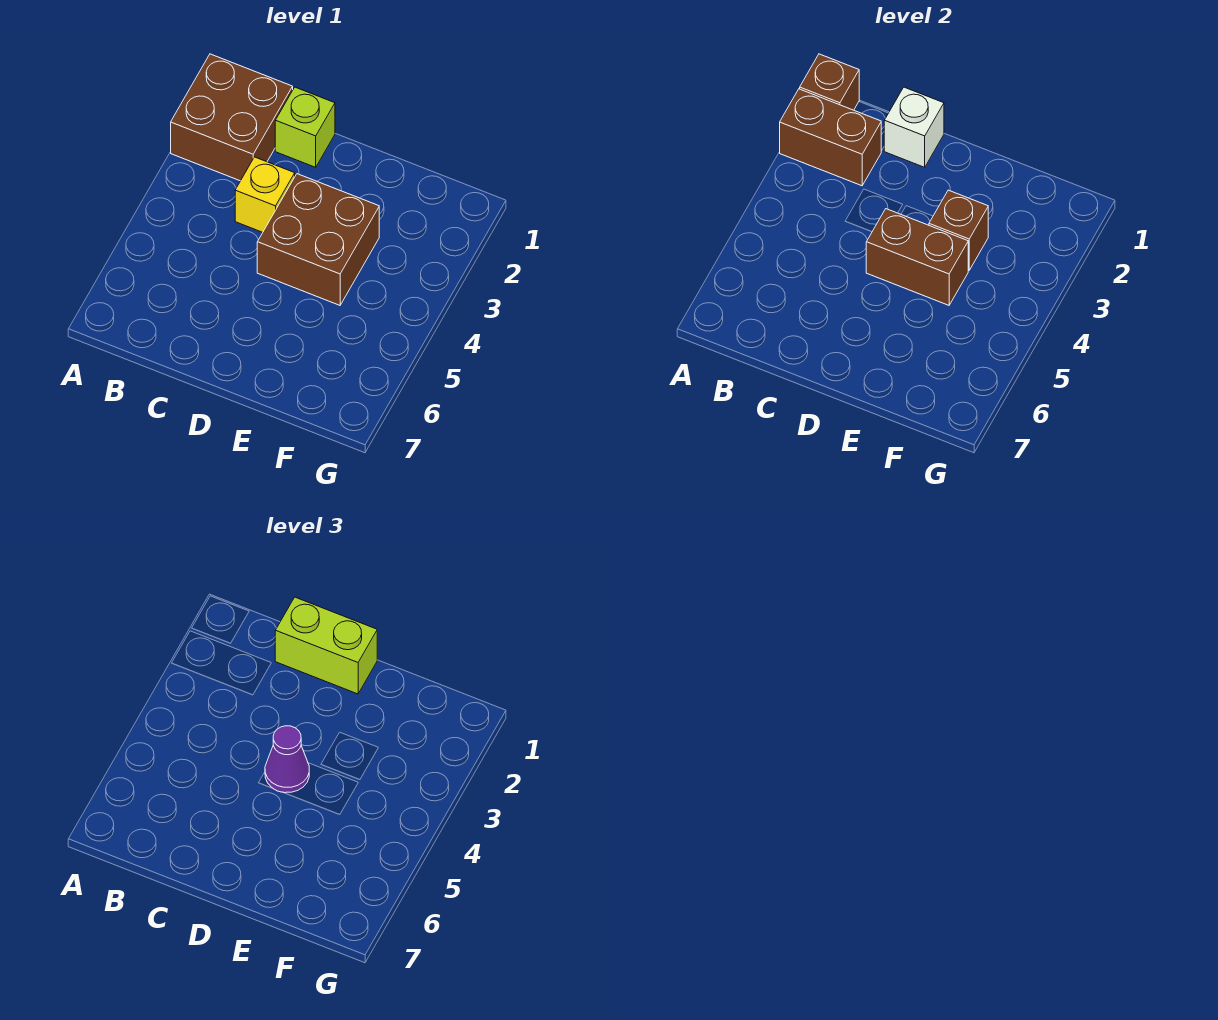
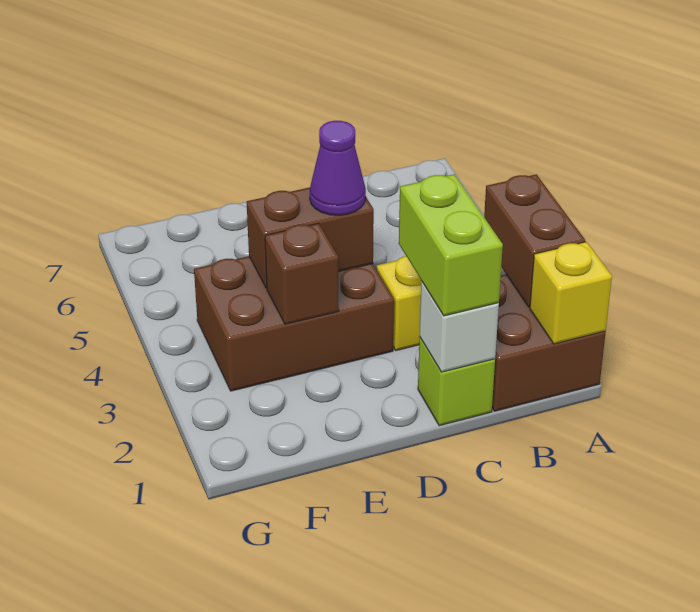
brown 1x1 brick [800,54,859,110] -> yellow 1x1 brick [530,242,612,344]
brown 1x2 brick [780,89,881,186] -> brown 1x2 brick turned to [484,174,585,307]
lime 1x2 brick [275,597,377,694] -> lime 1x2 brick turned to [399,174,503,316]
brown 2x2 brick [257,174,379,305] -> brown 2x3 brick [194,256,394,391]

